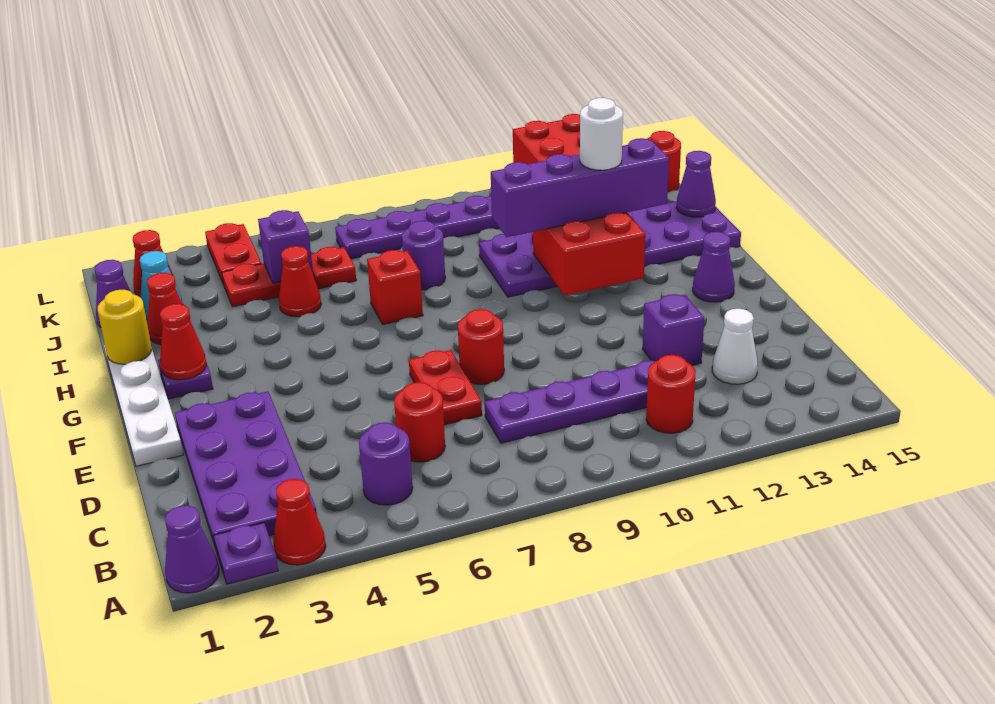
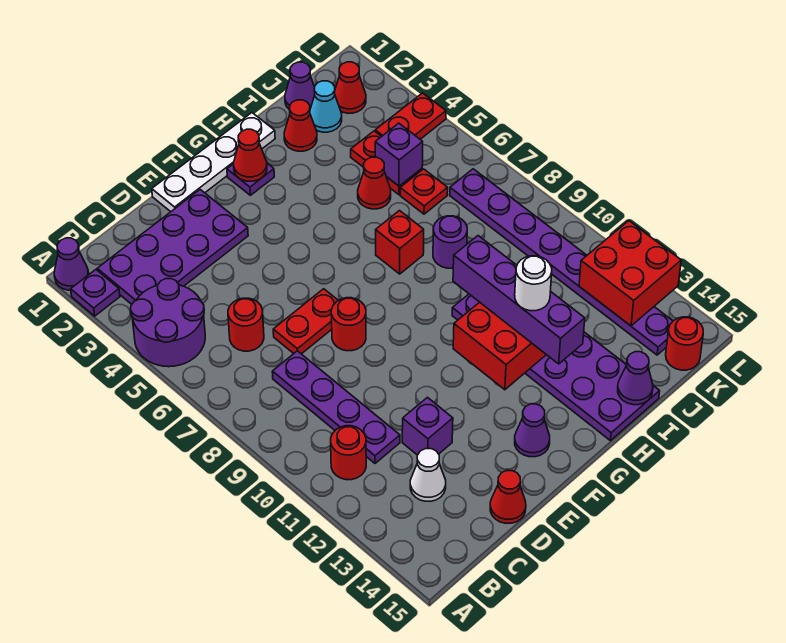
red 1x1 cone [273,479,326,565] -> red 1x1 cone moved to [490,471,526,523]
purple 1x1 round brick [359,423,413,505] -> purple 2x2 round brick [131,279,205,367]
yellow 1x1 round brick [98,290,152,364] -> none

